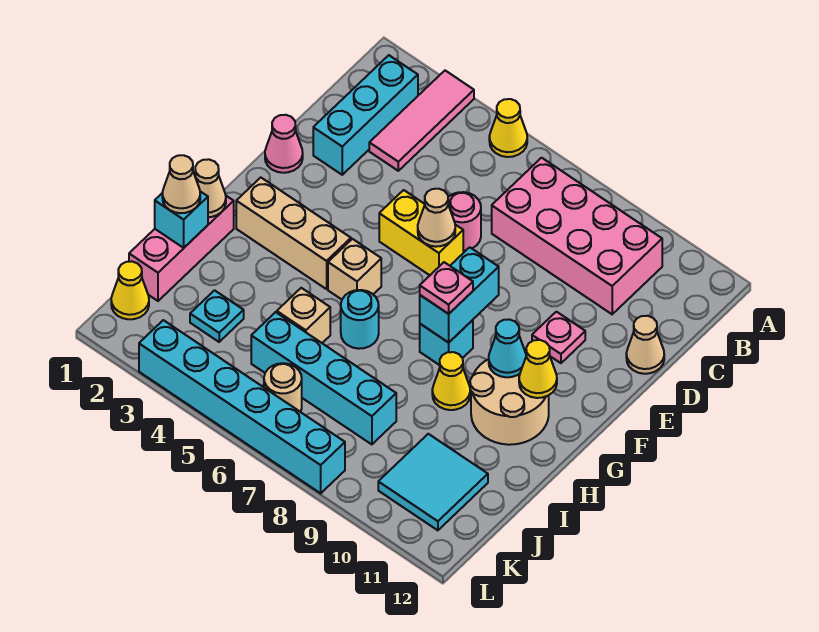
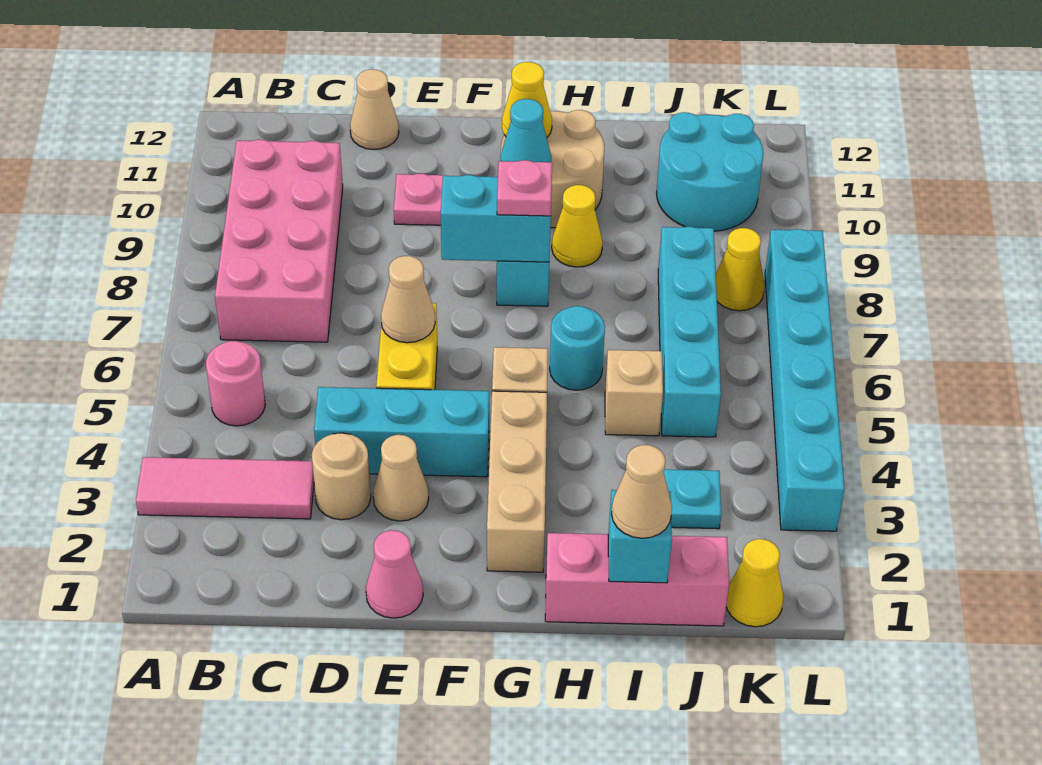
yellow 1x1 cone [489,99,527,157] -> yellow 1x1 cone moved to [716,228,765,311]
cyan 1x3 brick [313,55,418,175] -> cyan 1x3 brick moved to [314,387,489,477]
pink 1x1 round brick [448,192,481,251] -> pink 1x1 round brick moved to [206,341,265,426]
tan 1x1 cone [195,159,226,217] -> tan 1x1 cone moved to [373,435,429,521]
cyan 2x2 tile [378,434,488,530] -> cyan 2x2 round brick [656,112,763,231]
tan 1x1 round brick [264,363,302,412] -> tan 1x1 round brick moved to [312,433,371,520]

